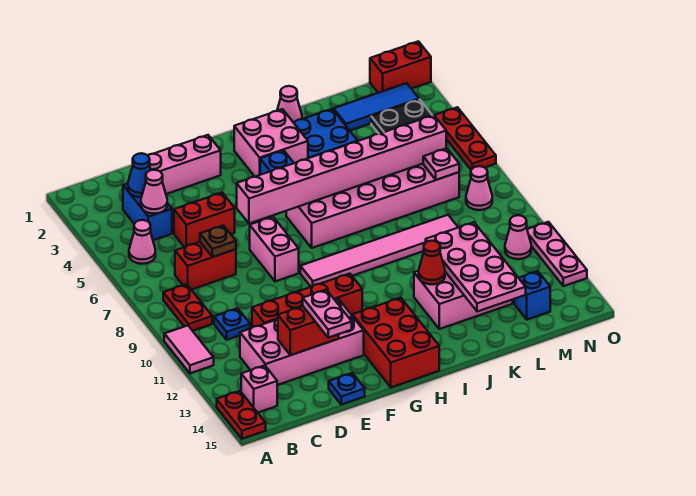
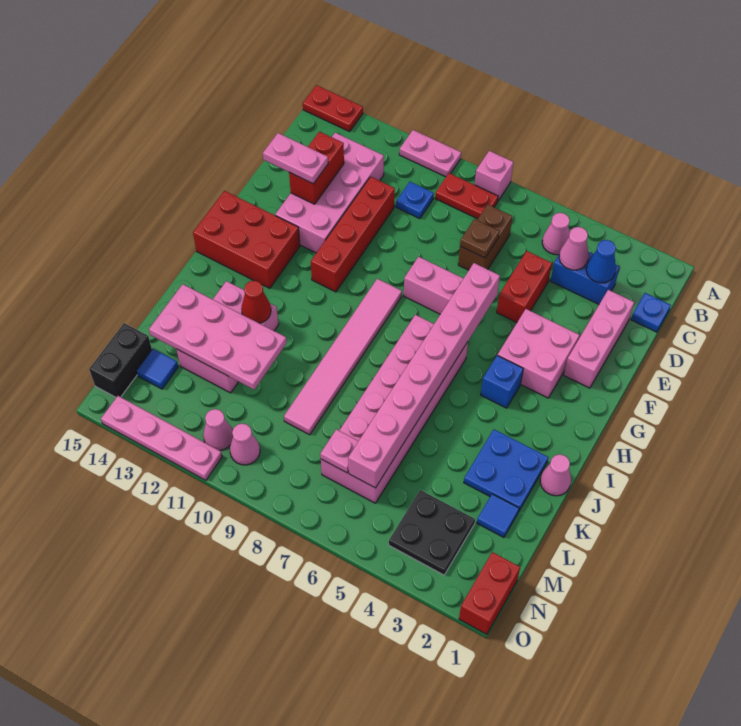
pink 1x2 tile [164,326,214,373] -> pink 1x2 plate [399,130,461,177]
pink 1x1 brick [241,366,277,413] -> pink 1x1 brick moved to [475,151,513,201]
red 1x2 brick [175,242,236,290] -> brown 1x2 brick [458,204,512,270]
blue 1x1 plate [329,373,365,405] -> blue 1x1 plate moved to [631,293,671,332]
pink 2x2 brick [234,109,308,177] -> pink 2x2 brick moved to [498,309,579,398]
blue 1x3 tile [334,83,419,131] -> blue 1x1 tile [477,494,519,537]
blue 1x1 brick [514,271,550,320] -> blue 1x1 tile [136,349,178,389]
none -> black 1x2 brick [89,323,152,397]
pink 1x1 cone [466,166,492,210] -> pink 1x1 cone moved to [230,424,260,465]
red 1x3 plate [434,107,496,170] -> none
pink 1x3 plate [527,222,587,286] -> pink 1x4 plate [101,396,222,480]

